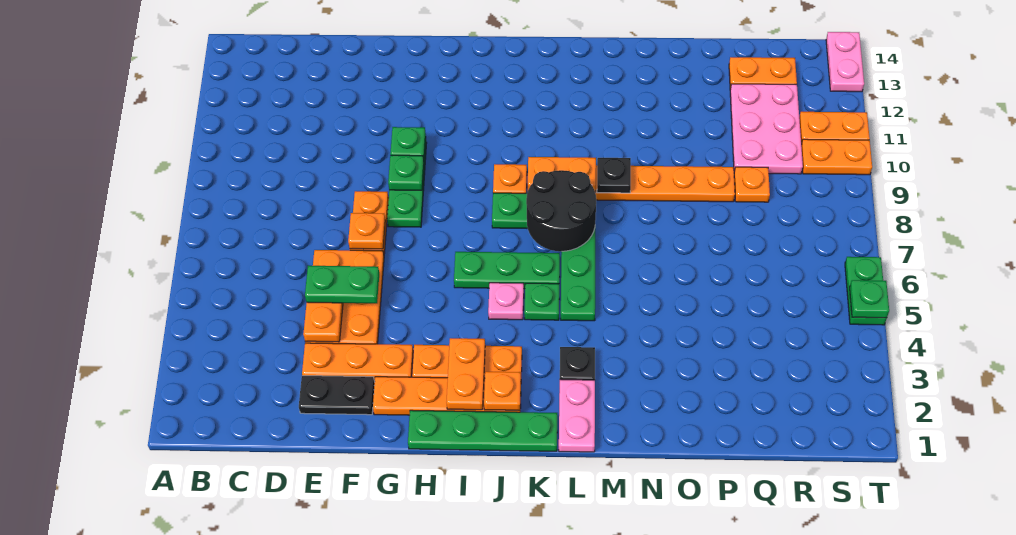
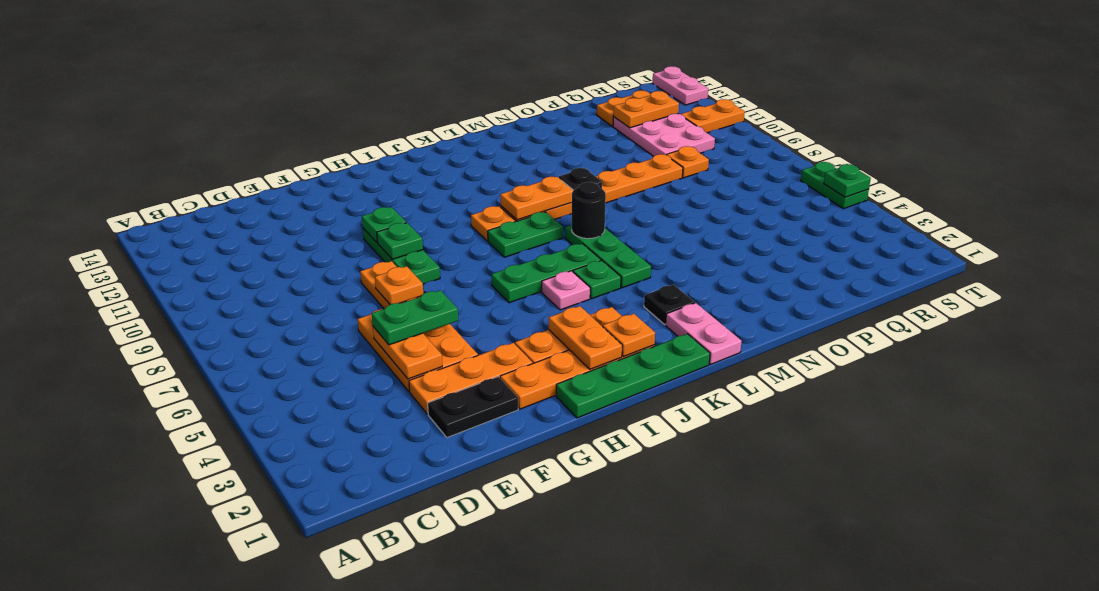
black 2x2 round brick [526,170,596,251] -> black 1x1 round brick [572,182,606,239]
orange 1x2 plate [801,139,872,175] -> orange 1x2 plate moved to [613,91,679,128]

